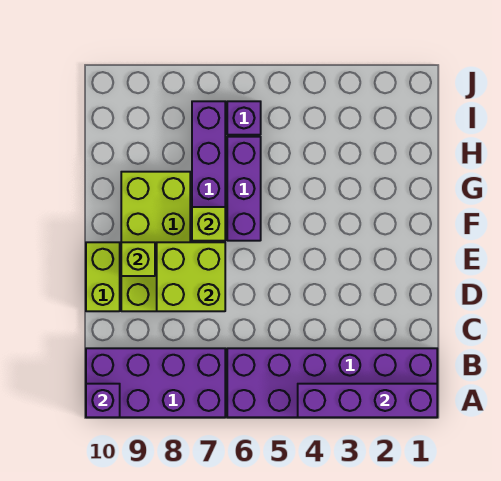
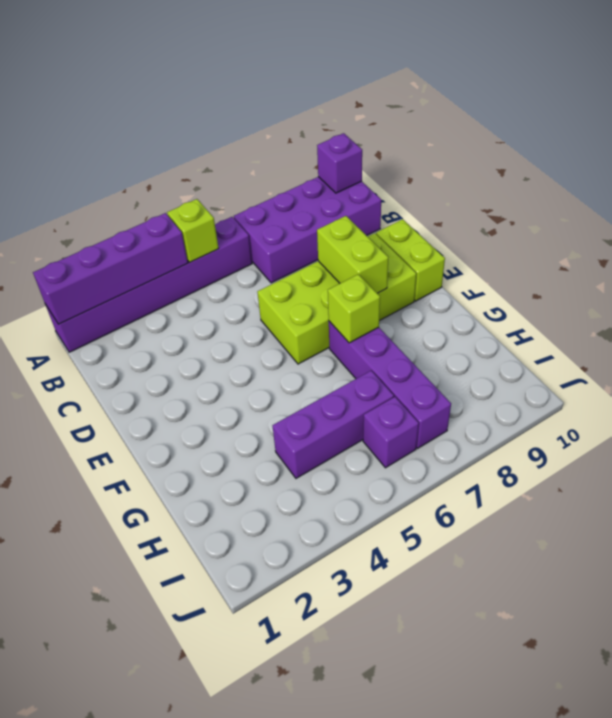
purple 2x6 brick [227,348,437,417] -> purple 1x6 brick [45,217,252,352]
lime 2x2 brick [157,242,225,311] -> lime 1x2 brick [317,216,389,293]
lime 2x4 brick [121,172,190,311] -> lime 2x4 brick turned to [257,233,416,364]
lime 1x1 brick [121,242,155,276] -> lime 1x1 brick moved to [167,199,219,263]
purple 1x3 brick [227,137,261,241] -> purple 1x3 brick turned to [273,371,394,478]

